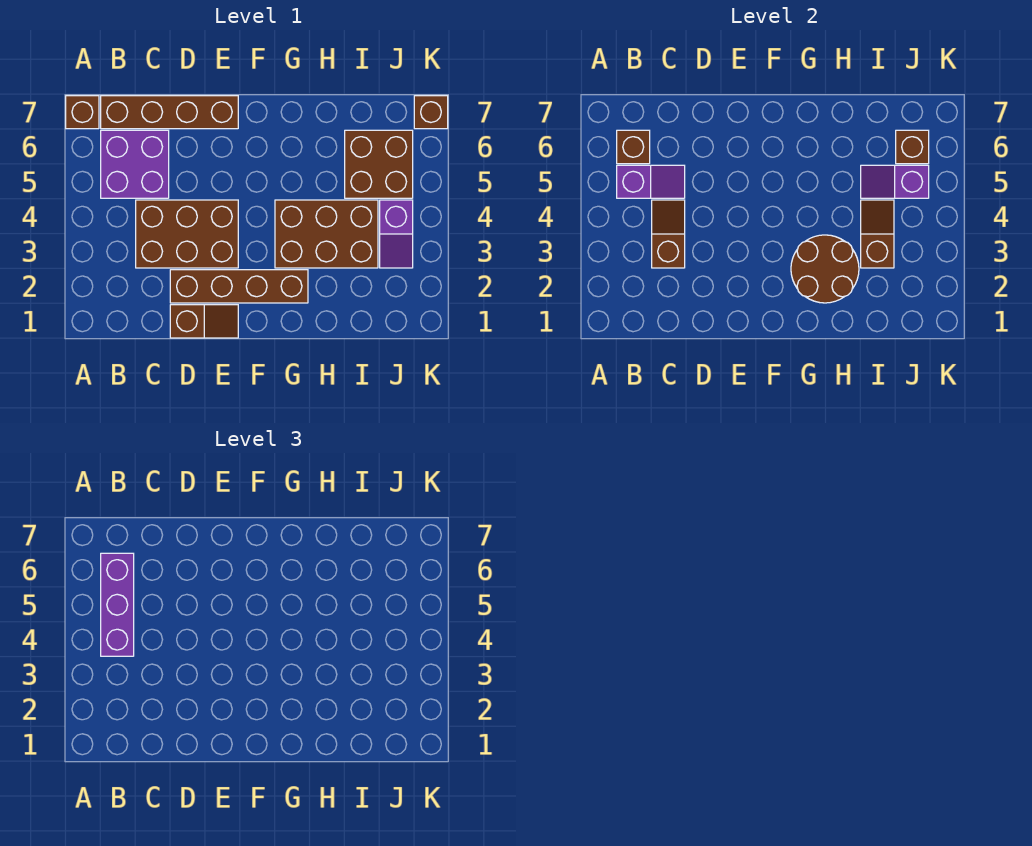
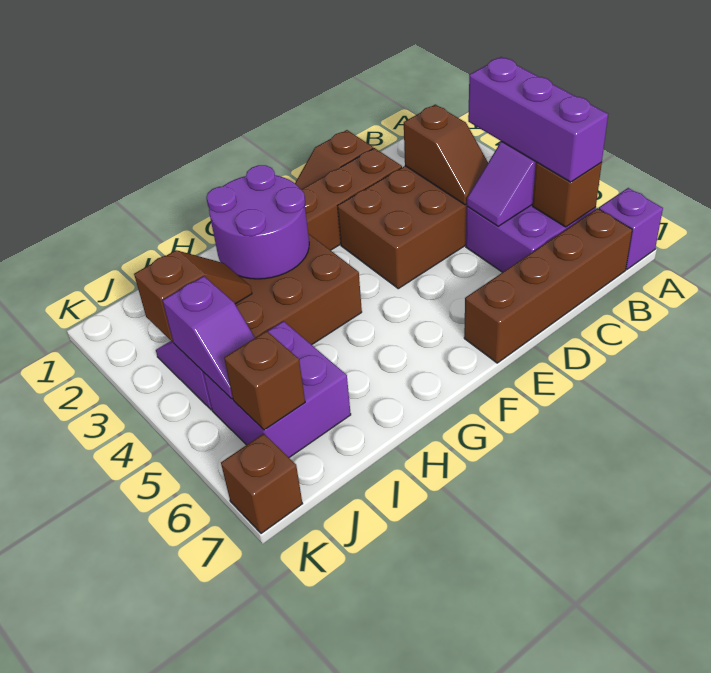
brown 1x1 brick [66,96,99,129] -> purple 1x1 brick [599,188,663,269]
brown 2x2 round brick [791,235,859,303] -> purple 2x2 round brick [206,165,309,279]
brown 1x2 slope [861,200,894,268] -> brown 1x2 slope turned to [134,250,252,342]
brown 2x2 brick [345,130,413,198] -> purple 2x2 brick [203,321,351,458]
purple 1x2 slope [861,165,929,198] -> purple 1x2 slope turned to [162,276,255,399]

